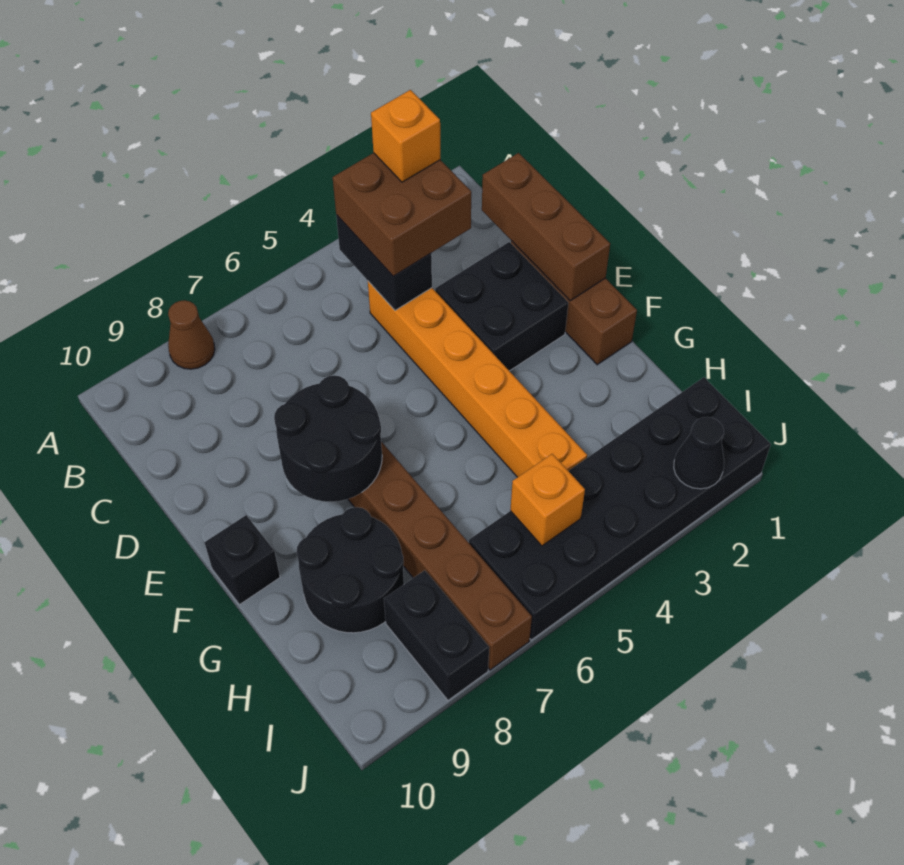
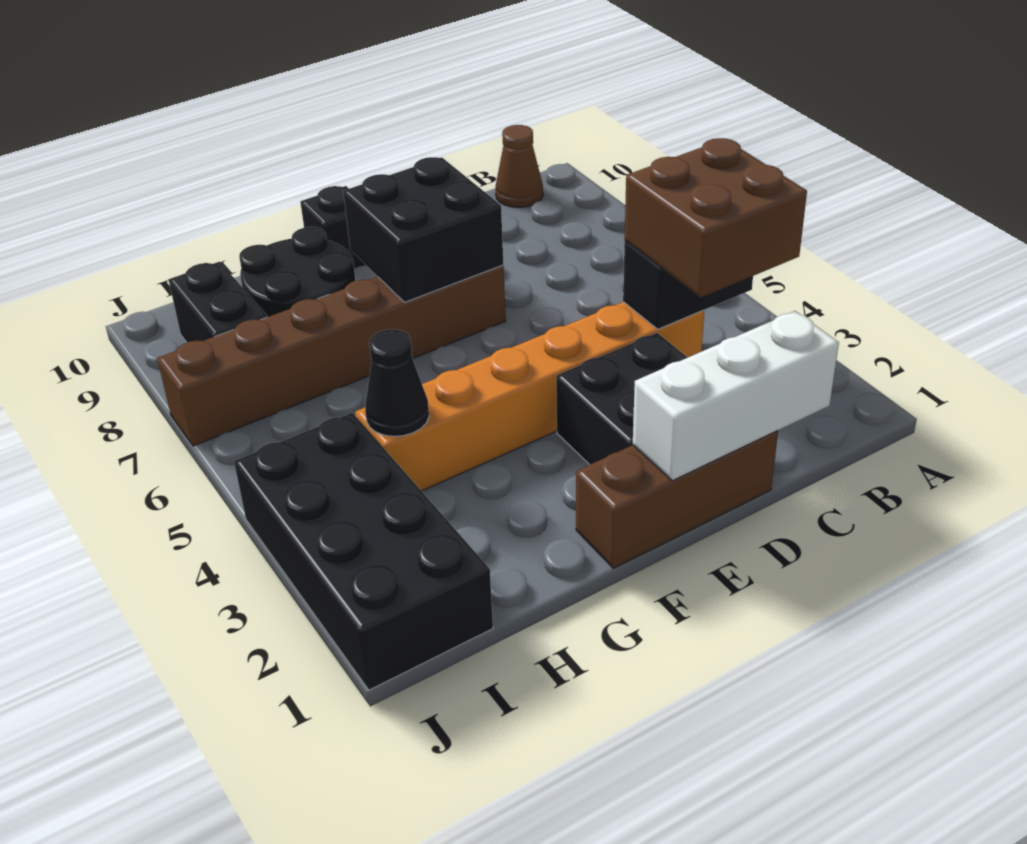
brown 1x1 cone [168,300,215,369] -> brown 1x1 cone moved to [495,125,543,207]
orange 1x1 brick [371,90,440,182] -> none
brown 1x3 brick [482,153,610,301] -> white 1x3 brick [633,311,839,481]
black 2x2 round brick [274,375,382,502] -> black 2x2 brick [343,157,503,302]
black 2x6 brick [469,377,771,640] -> black 2x4 brick [234,413,493,690]
orange 1x1 brick [510,454,585,546] -> none
black 1x2 brick [384,570,489,700] -> black 1x2 brick turned to [169,262,267,342]
black 1x1 cone [674,417,724,489] -> black 1x1 cone moved to [365,329,429,437]

